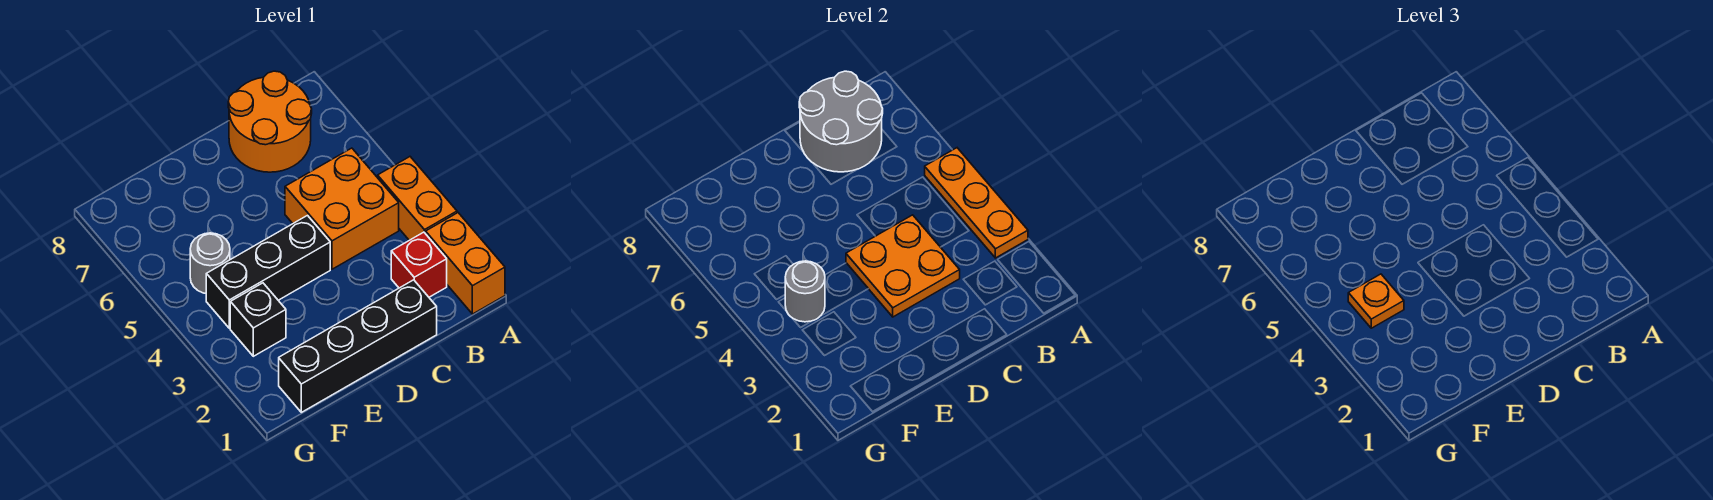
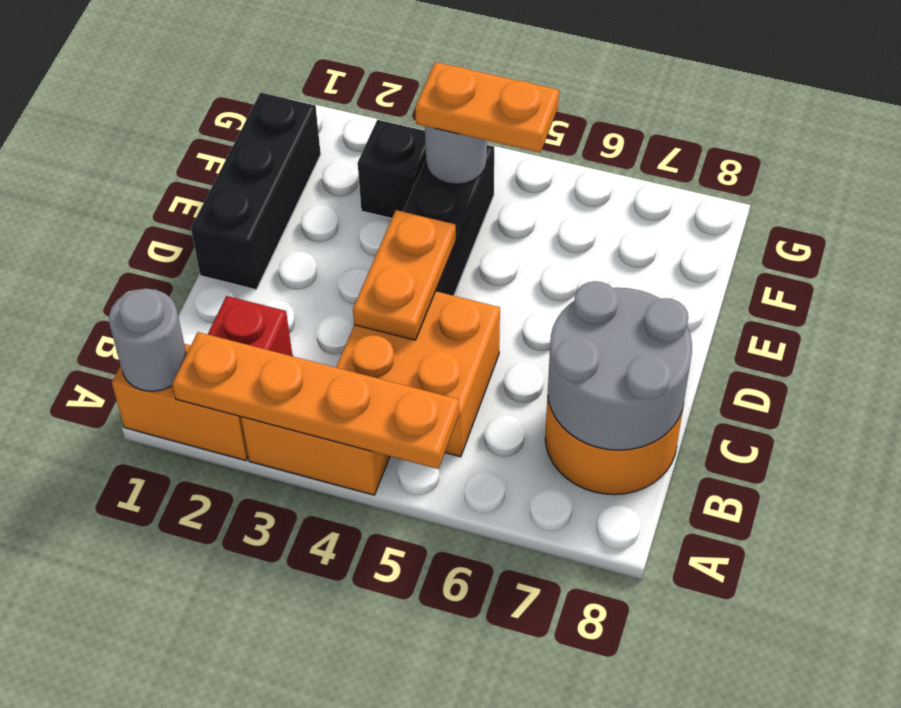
orange 1x3 plate [925,148,1028,258] -> orange 1x4 plate [172,332,459,469]
black 1x4 brick [279,280,437,412] -> black 1x3 brick [191,93,321,290]
orange 2x2 plate [846,215,960,317] -> orange 1x2 plate [353,210,456,340]
orange 1x1 plate [1348,274,1404,328] -> orange 1x2 plate [415,62,559,153]
grey 1x1 round brick [190,233,230,293] -> grey 1x1 round brick moved to [109,289,186,391]

